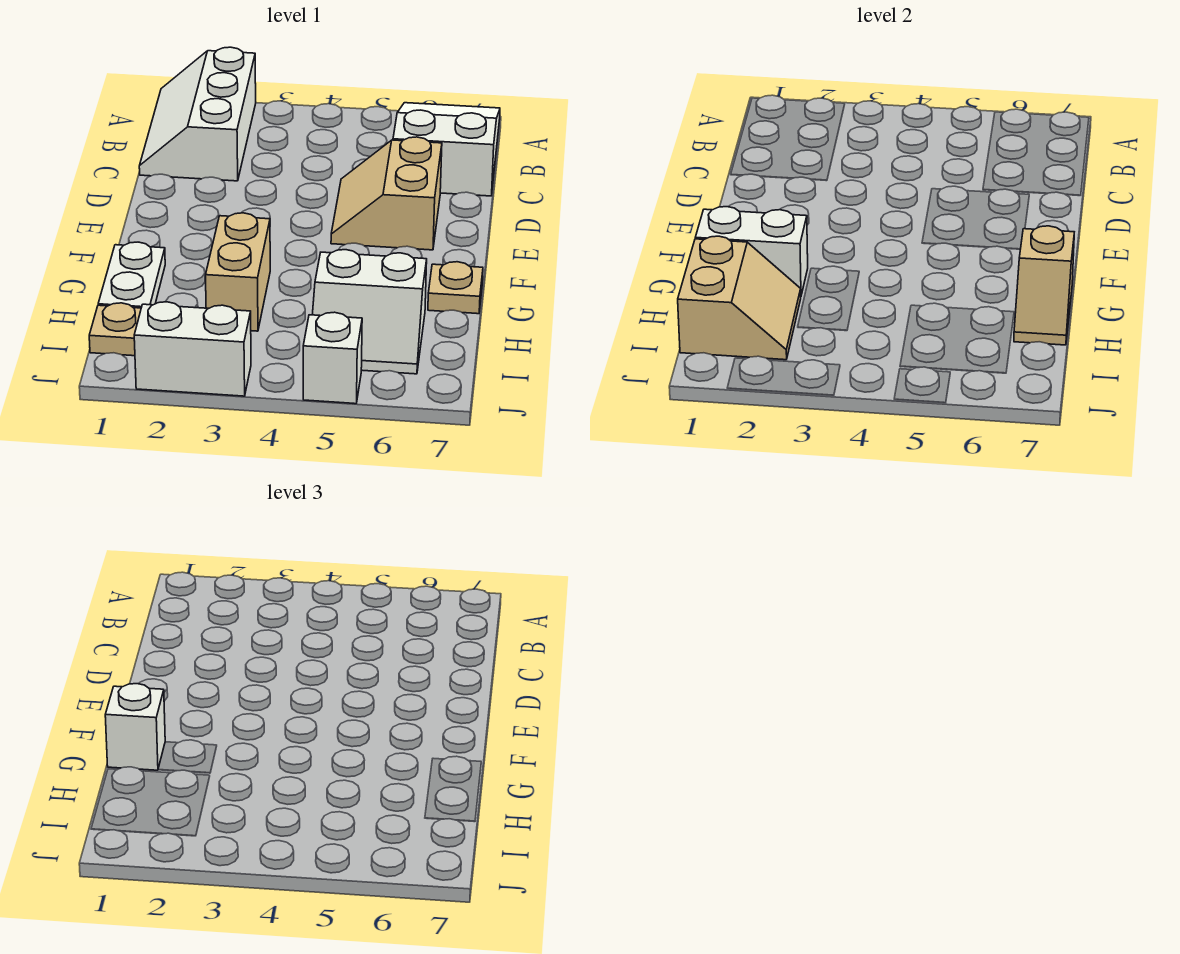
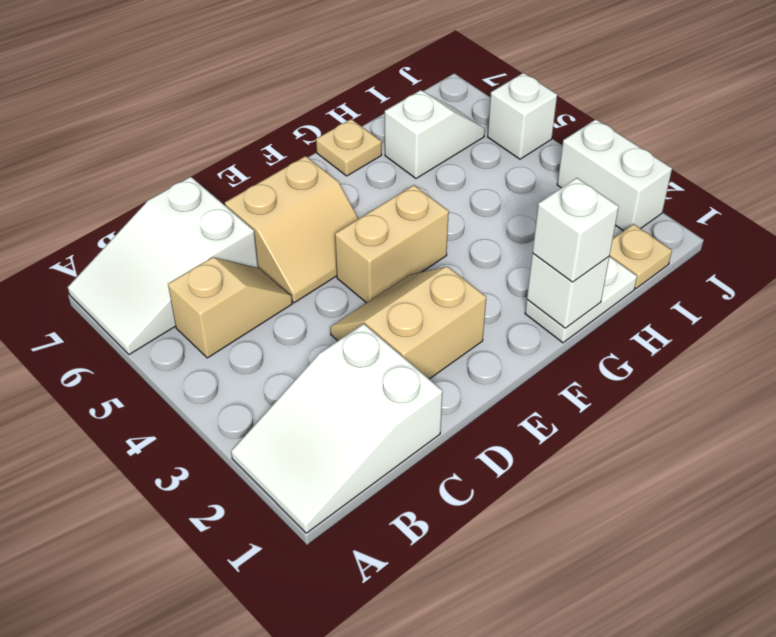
white 2x3 slope [139,47,256,181] -> white 2x3 slope turned to [231,324,443,533]
white 1x2 brick [695,207,808,295] -> white 1x1 brick [527,253,609,328]
tan 1x2 brick [206,213,270,331] -> tan 1x2 brick moved to [335,185,449,303]
tan 1x2 slope [1014,226,1074,345] -> tan 1x2 slope moved to [168,257,292,358]
tan 2x2 slope [678,236,801,360] -> tan 2x2 slope moved to [330,267,486,379]
white 2x2 slope [312,250,427,374] -> white 1x2 slope [385,90,485,178]

